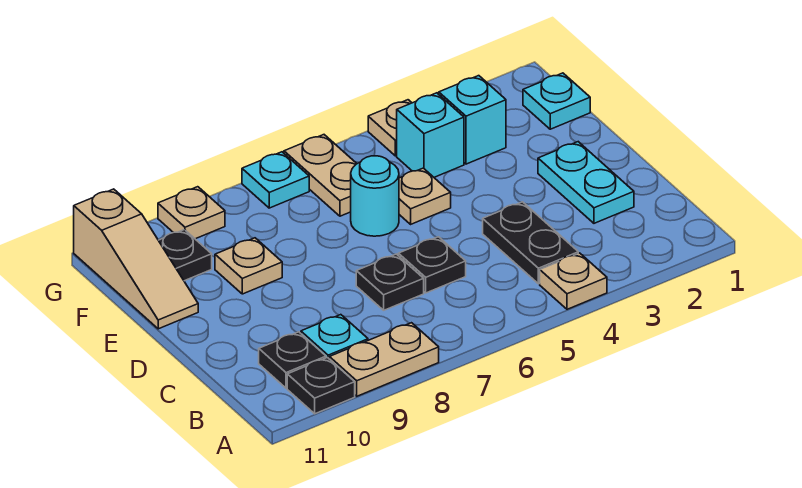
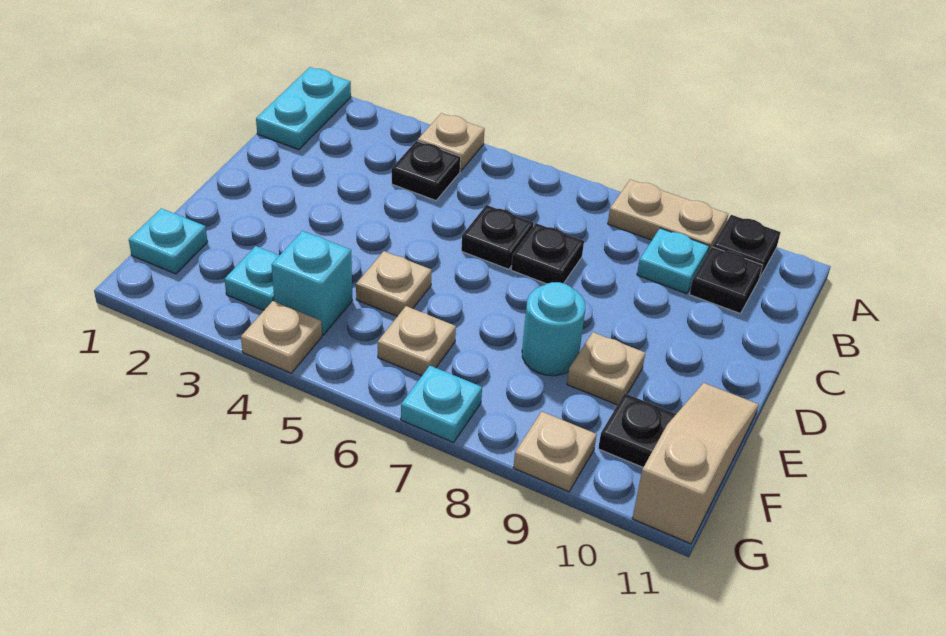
black 1x2 plate [483,202,578,284] -> black 1x1 plate [392,141,461,200]
cyan 1x2 plate [538,142,634,223] -> cyan 1x2 plate moved to [256,67,351,150]
cyan 1x1 round brick [351,156,399,236] -> cyan 1x1 round brick moved to [522,282,585,376]
cyan 1x1 brick [439,76,506,164] -> cyan 1x1 plate [225,246,280,310]
tan 1x2 plate [284,135,357,216] -> tan 1x1 plate [378,306,456,376]

